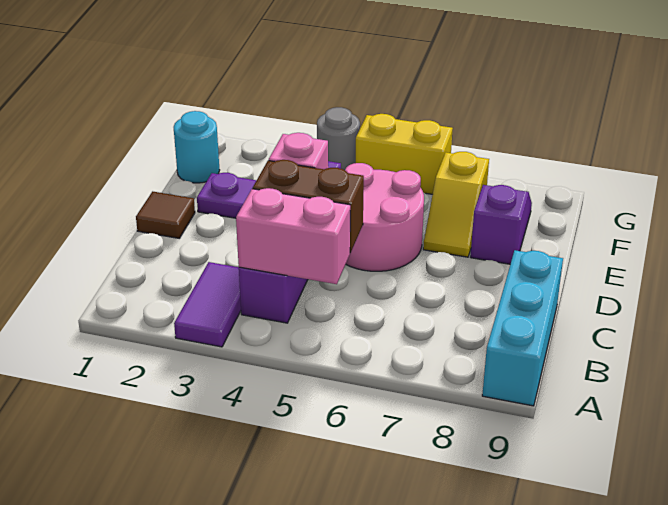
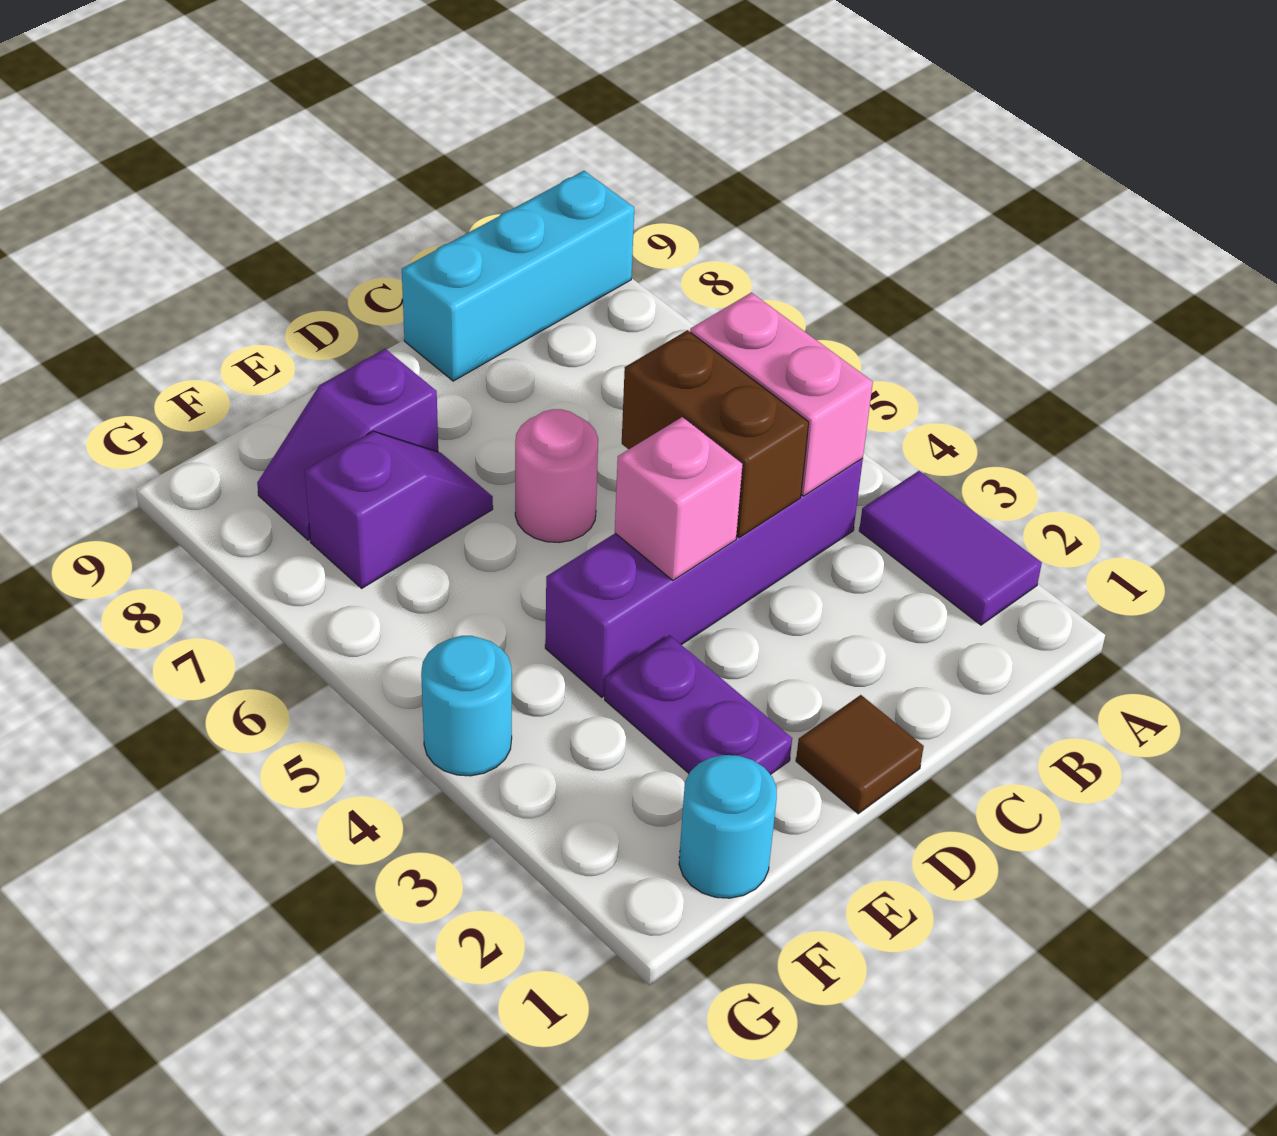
purple 1x2 tile [174,262,241,347] -> purple 1x2 tile turned to [859,471,1042,625]
pink 2x2 round brick [345,163,424,271] -> pink 1x1 round brick [515,409,598,542]
yellow 1x2 slope [423,152,489,257] -> purple 1x2 slope [305,431,493,588]
grey 1x1 round brick [317,107,360,170] -> cyan 1x1 round brick [421,636,512,776]
yellow 1x2 brick [356,114,453,194] -> none

